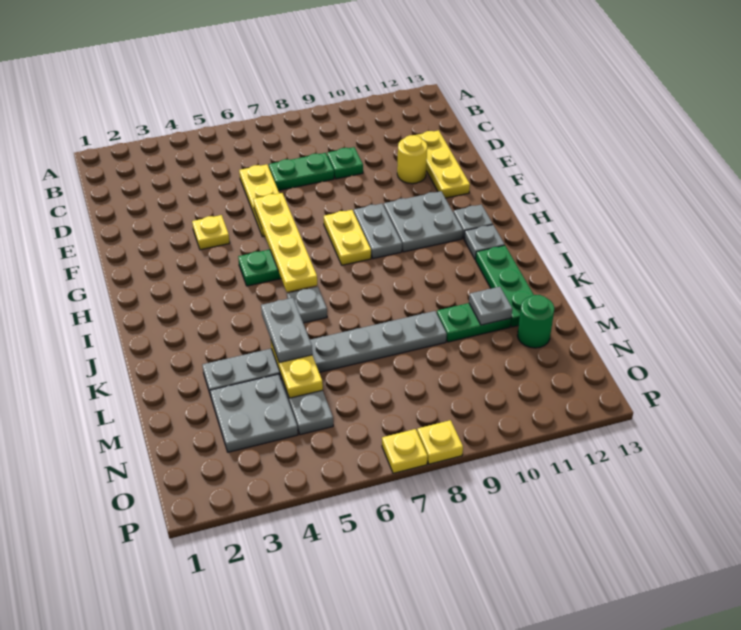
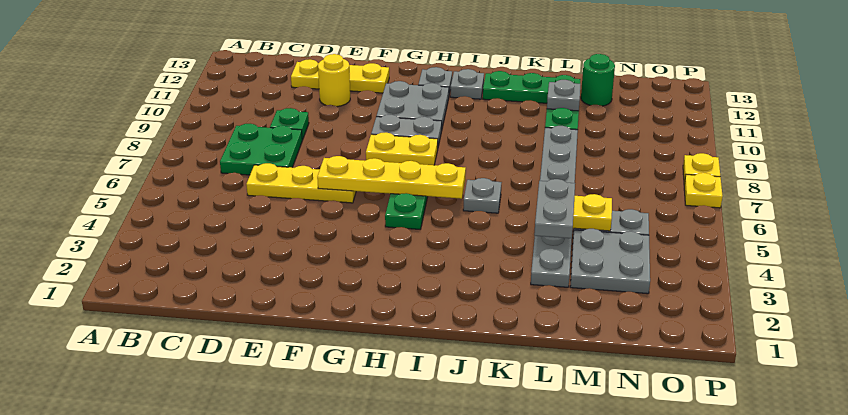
green 1x2 plate [269,153,334,191] -> green 2x2 plate [220,124,302,175]
yellow 1x1 plate [192,215,230,250] -> none
grey 1x2 plate [261,298,312,362] -> grey 1x2 plate turned to [534,179,575,238]

